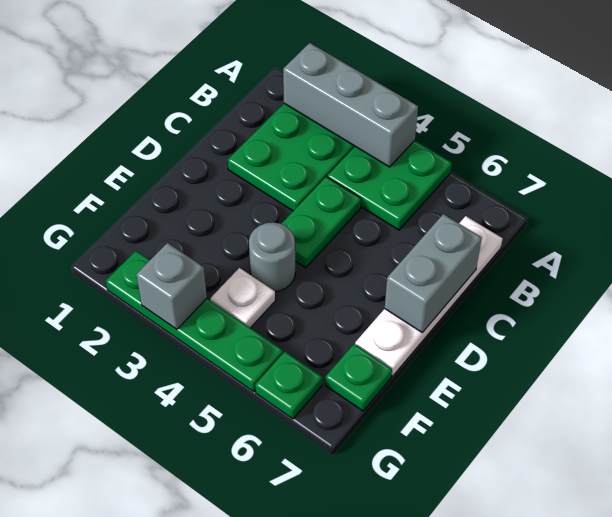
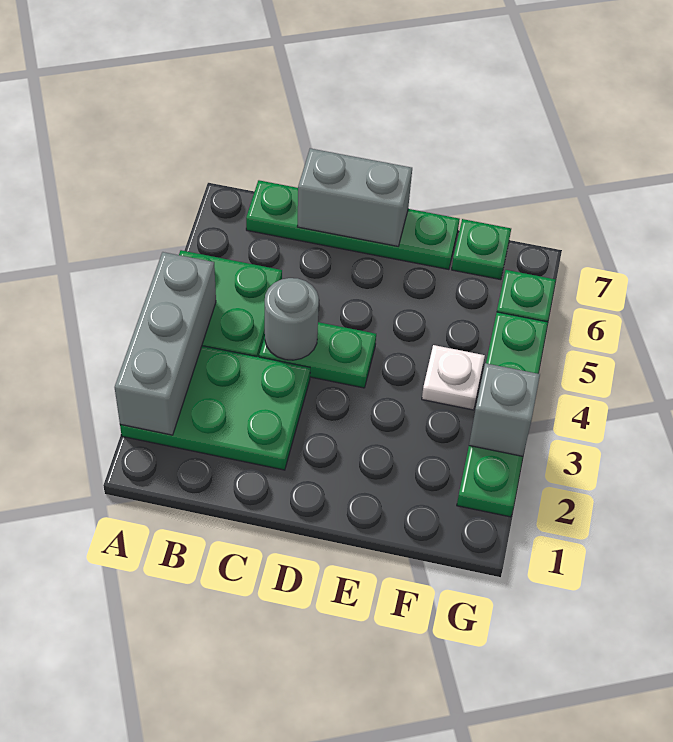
white 1x4 plate [355,216,503,376] -> green 1x4 plate [246,180,460,270]
grey 1x1 round brick [249,222,295,291] -> grey 1x1 round brick moved to [265,278,319,360]

